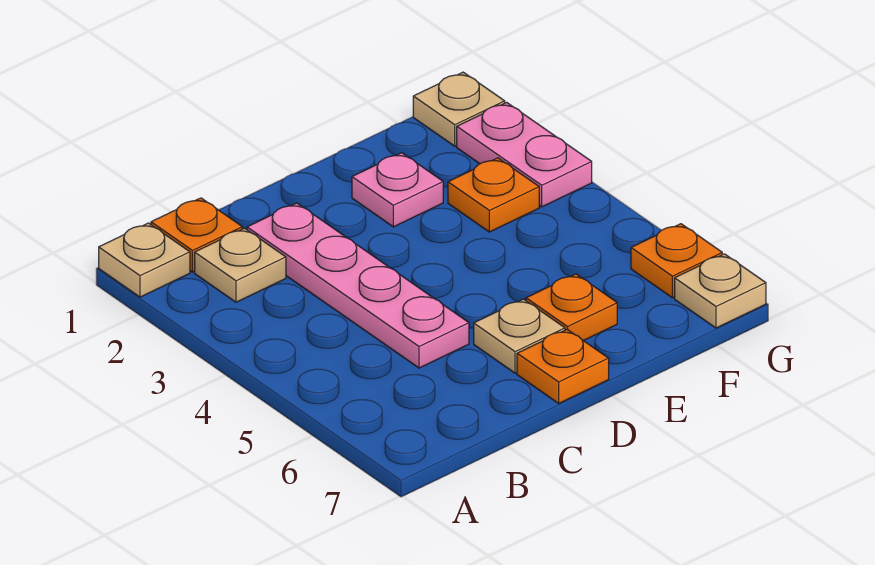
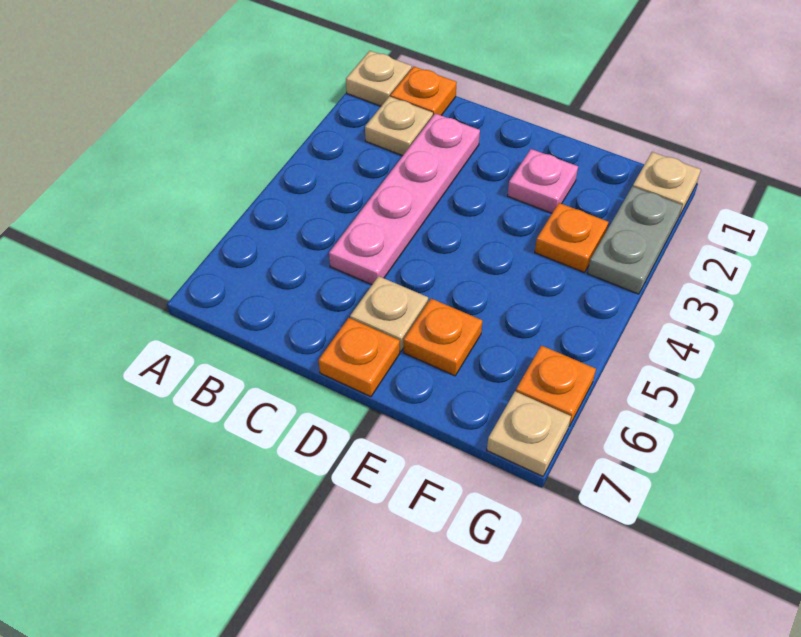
pink 1x2 plate [457,102,592,207] -> grey 1x2 plate [587,186,682,294]

